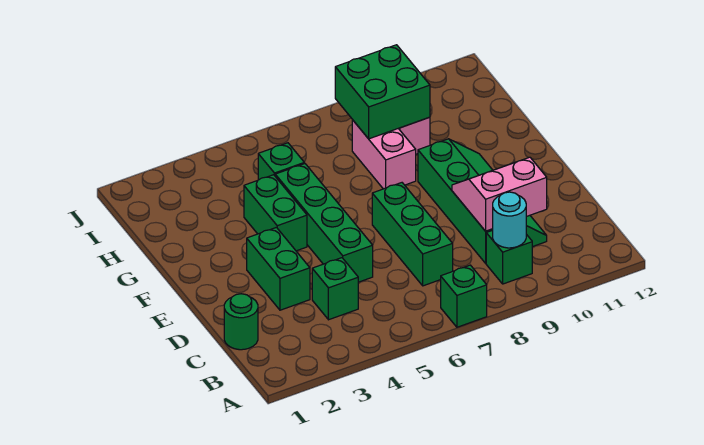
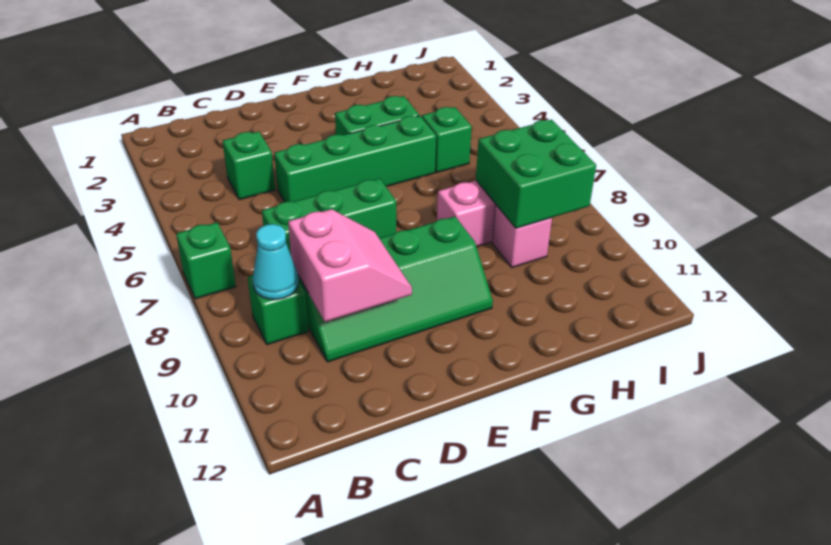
cyan 1x1 round brick [493,192,526,248] -> cyan 1x1 cone [253,224,299,300]
green 1x1 round brick [224,294,258,350] -> none
green 1x2 brick [247,227,310,310] -> none

